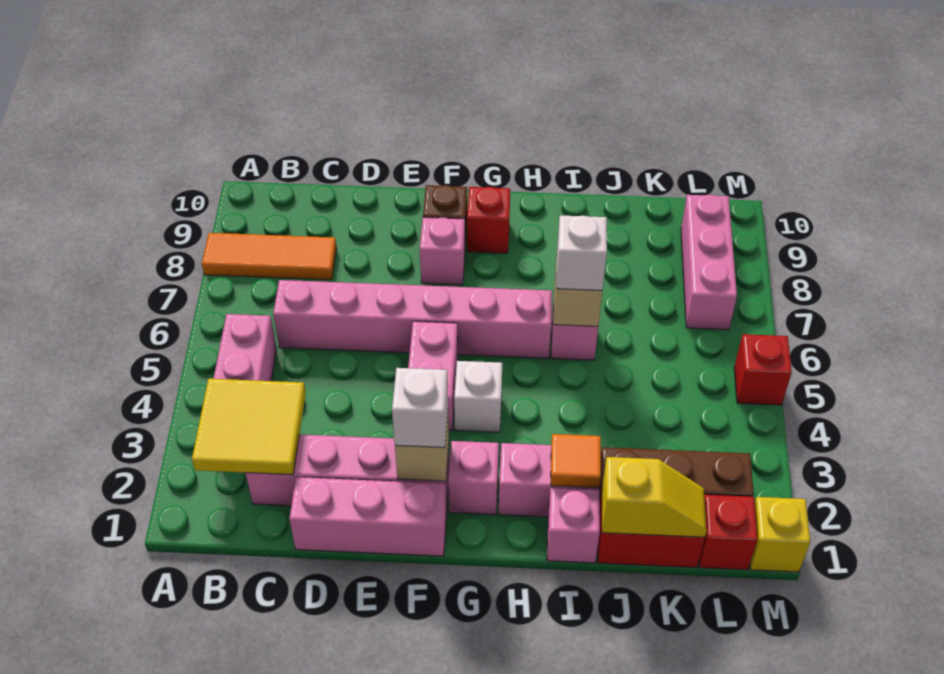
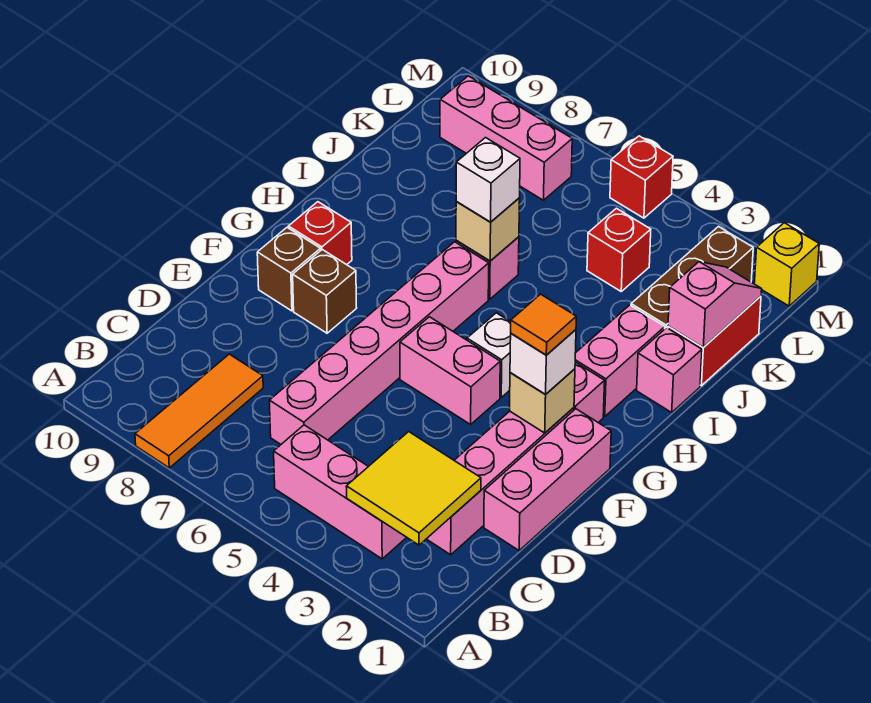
pink 1x1 brick [420,217,465,285] -> brown 1x1 brick [293,250,357,333]
orange 1x1 tile [551,434,601,488] -> orange 1x1 tile moved to [511,294,576,355]
yellow 1x2 slope [602,457,706,537] -> pink 1x2 slope [668,262,762,347]
red 1x1 brick [699,495,757,570] -> red 1x1 brick moved to [587,208,651,291]

